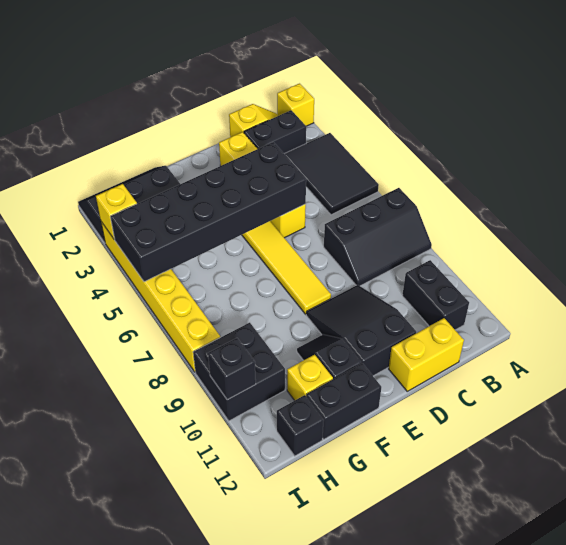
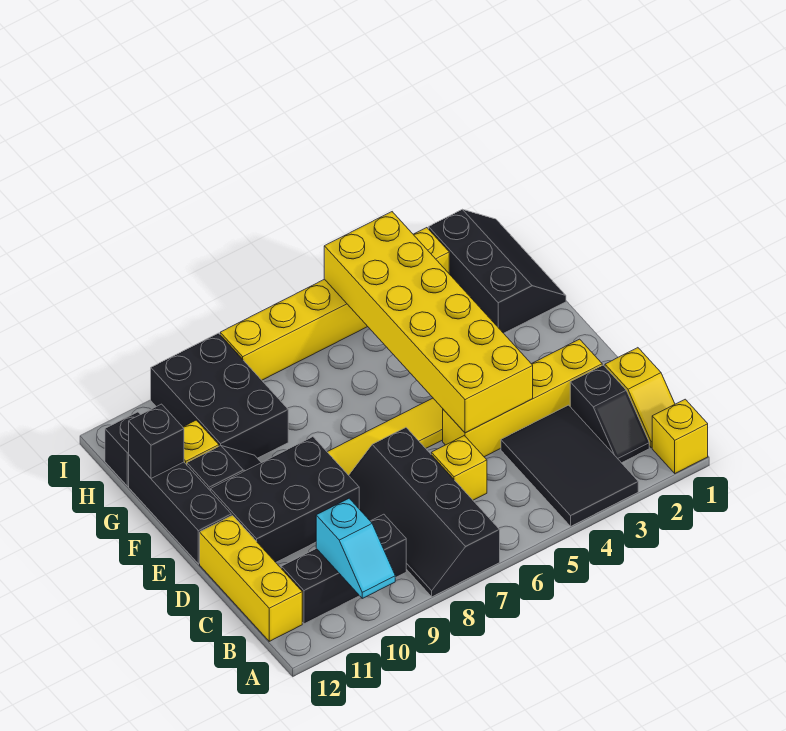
black 2x3 tile [285,133,379,215] -> black 2x3 tile turned to [501,405,638,526]
black 2x3 slope [324,188,432,286] -> black 2x4 slope [349,427,500,597]
none -> cyan 1x2 slope [316,498,395,598]
black 1x2 brick [244,110,306,154] -> black 1x2 slope [570,365,649,463]
black 1x2 brick [402,260,469,330] -> black 1x3 brick [281,514,406,624]
yellow 1x2 brick [389,318,464,391] -> yellow 1x3 brick [200,515,302,641]
black 2x6 brick [110,142,306,282] -> yellow 2x6 brick [324,212,533,433]
black 2x3 slope [306,285,416,376] -> black 2x3 brick [211,437,359,562]
black 1x2 brick [306,363,381,439] -> black 1x3 brick [129,455,231,564]
black 2x2 brick [193,323,285,421] -> black 2x3 brick [151,333,288,458]
yellow 1x1 brick [96,184,137,240] -> yellow 1x1 brick moved to [431,436,487,500]
black 1x1 brick [208,338,256,400] -> black 1x1 brick moved to [129,404,184,478]

